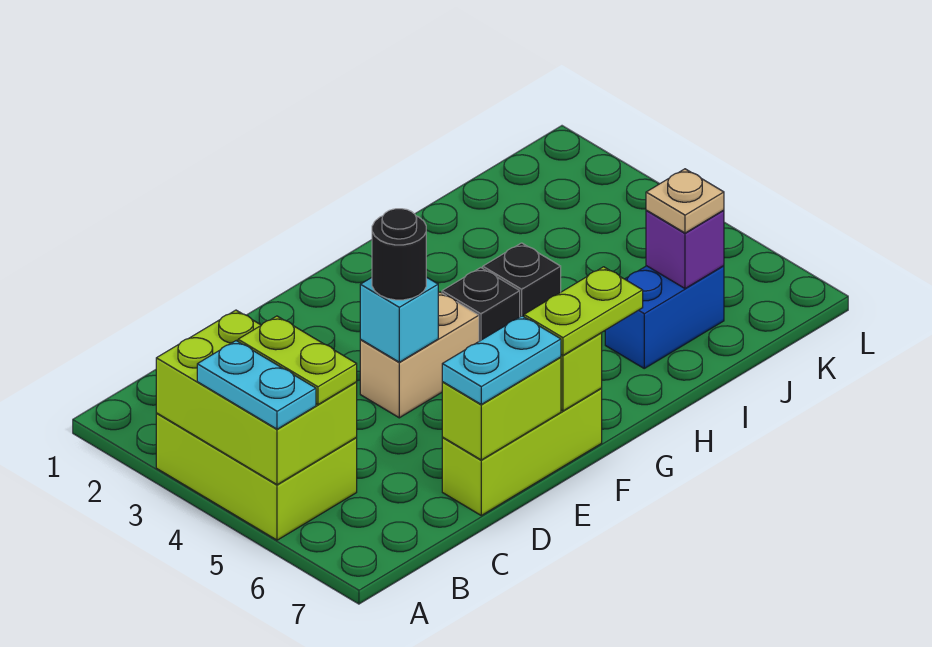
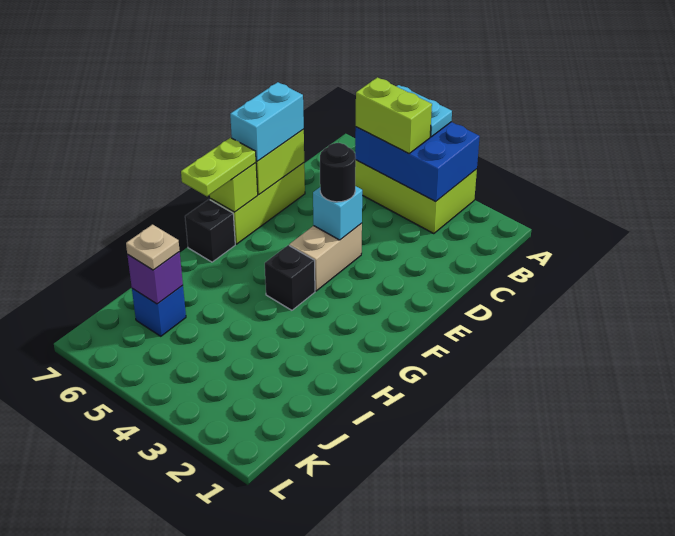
lime 2x3 brick [156,310,357,485] -> blue 2x3 brick [355,122,480,202]
lime 1x2 plate [238,316,357,405] -> lime 1x2 brick [356,77,432,154]
cyan 1x2 plate [442,316,561,404] -> cyan 1x2 brick [230,82,304,161]
black 1x1 brick [483,243,561,317] -> black 1x1 brick moved to [185,199,235,262]
blue 1x2 brick [605,266,724,368] -> blue 1x1 brick [132,285,186,336]

